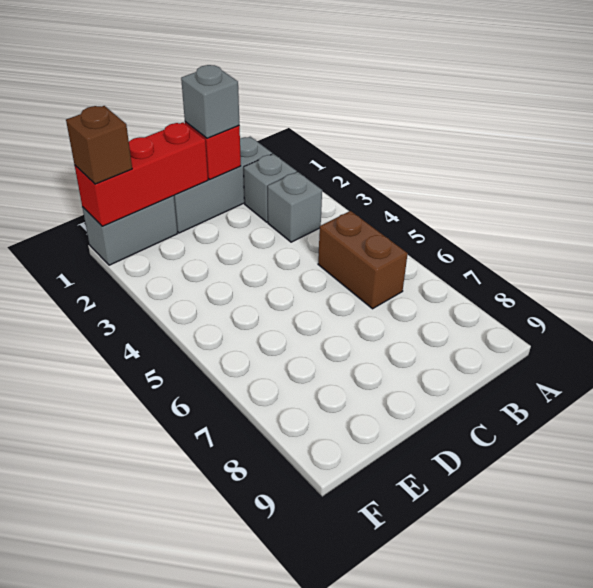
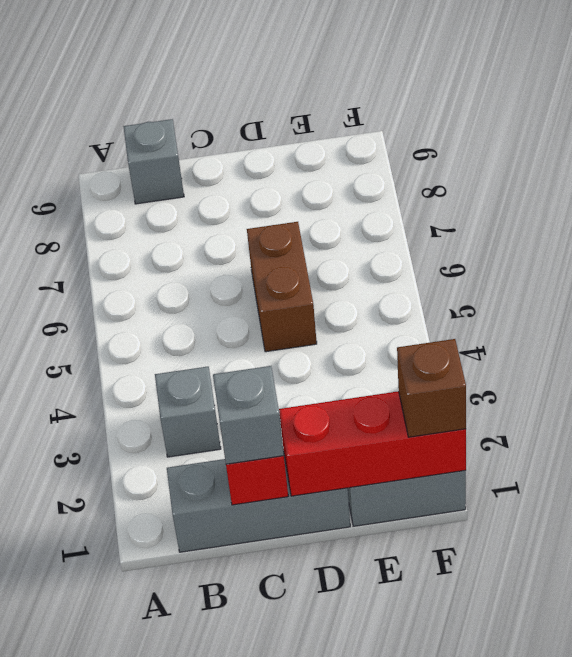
grey 1x1 brick [244,154,297,222] -> grey 1x1 brick moved to [123,119,184,204]
brown 1x2 brick [318,211,408,309] -> brown 1x2 brick moved to [247,222,317,352]

